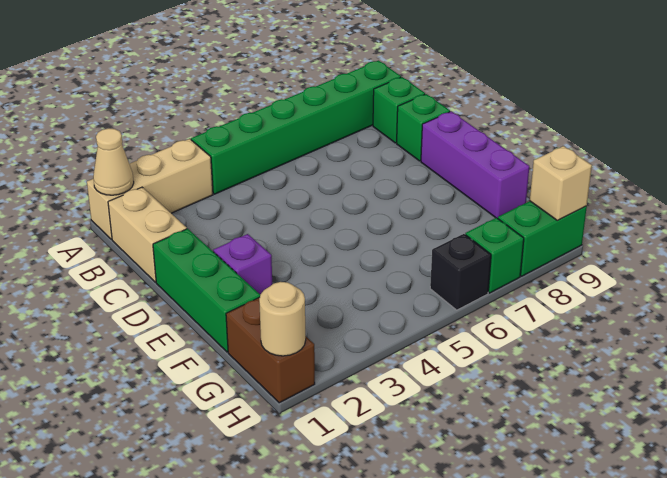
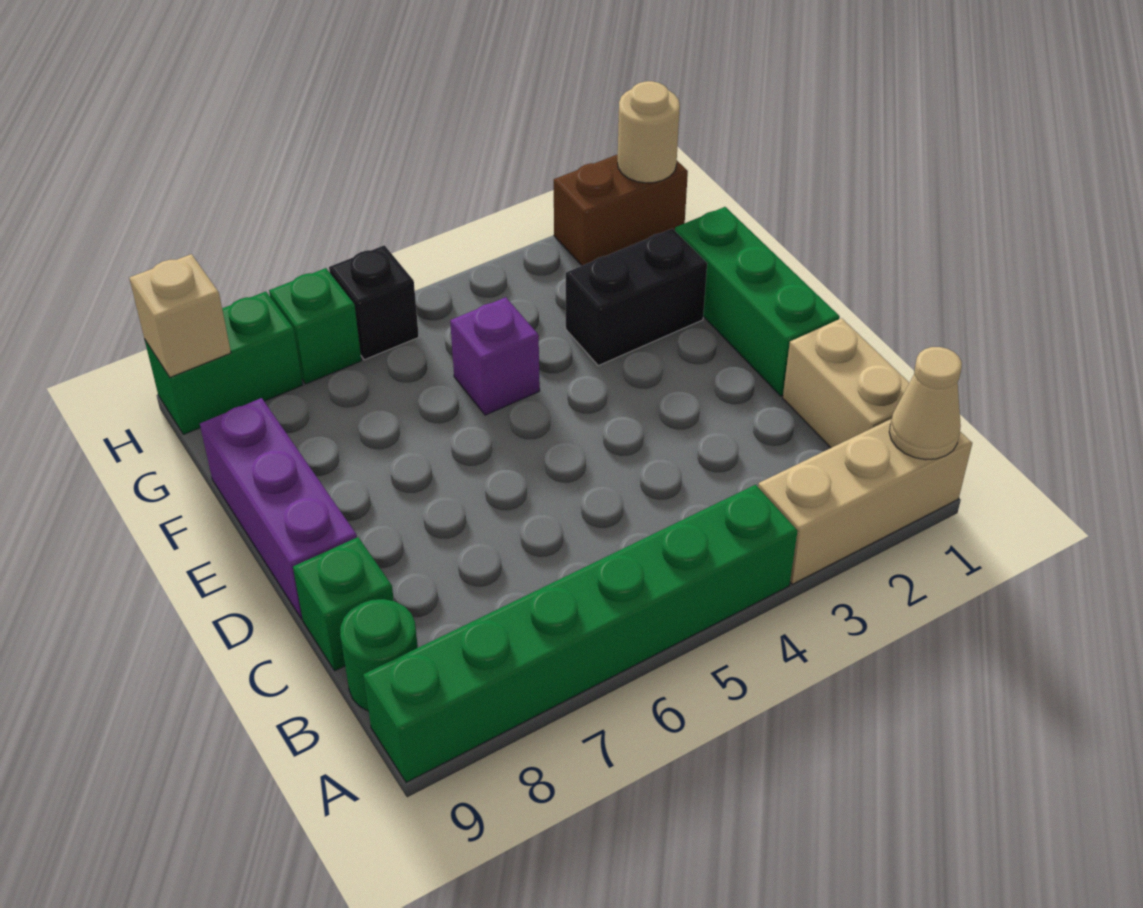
green 1x1 brick [373,77,425,143] -> green 1x1 round brick [340,599,418,711]
purple 1x1 brick [213,234,272,295] -> purple 1x1 brick moved to [450,297,540,415]
none -> black 1x2 brick [566,229,707,366]
brown 1x2 brick [226,297,315,403] -> brown 1x2 brick turned to [554,154,688,266]

